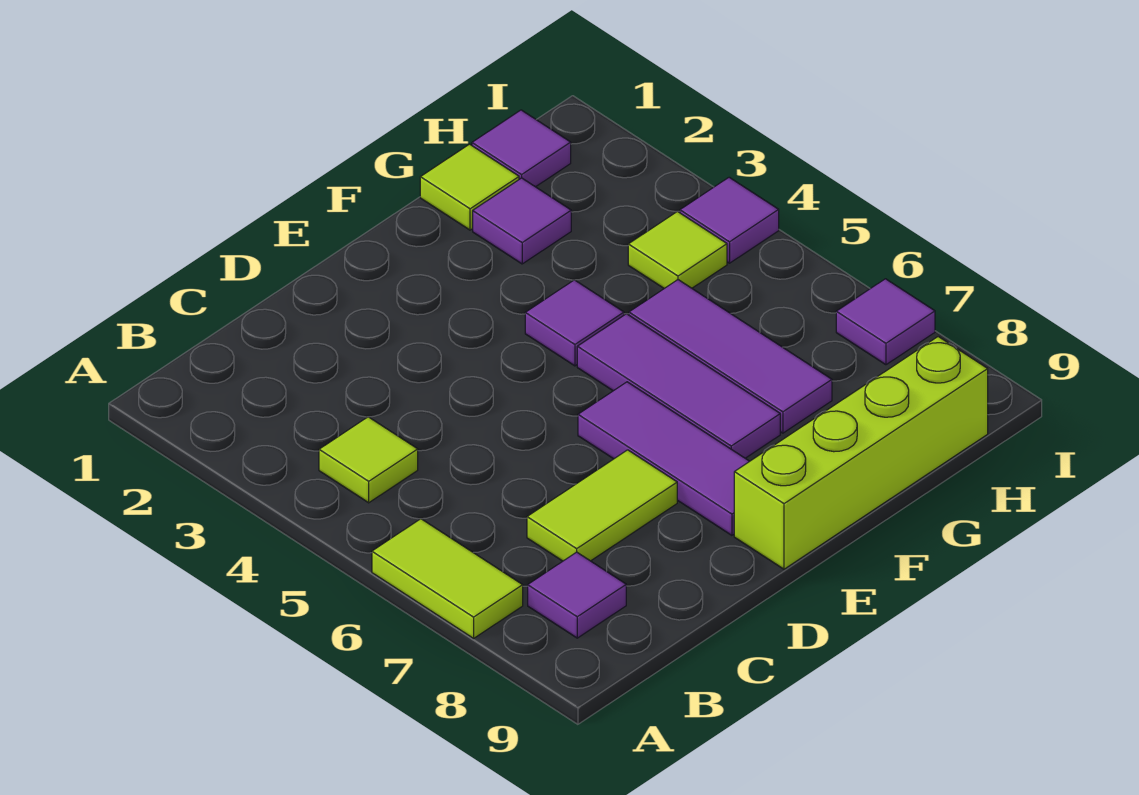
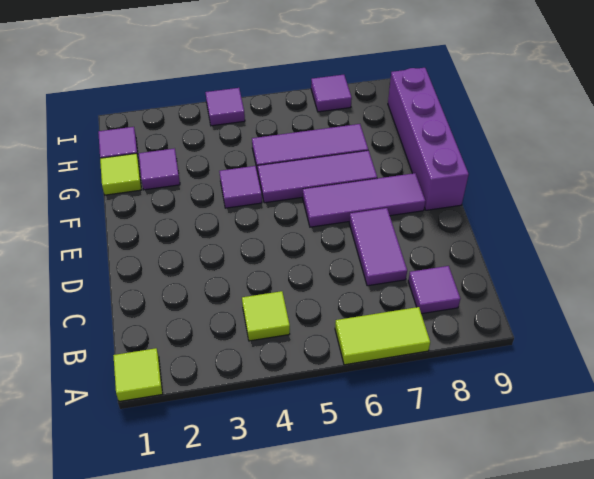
lime 1x2 tile [527,450,677,561] -> purple 1x2 tile [349,208,407,286]
lime 1x4 brick [734,337,988,569] -> purple 1x4 brick [388,68,469,210]
lime 1x1 tile [628,211,727,288] -> lime 1x1 tile moved to [113,348,163,401]

